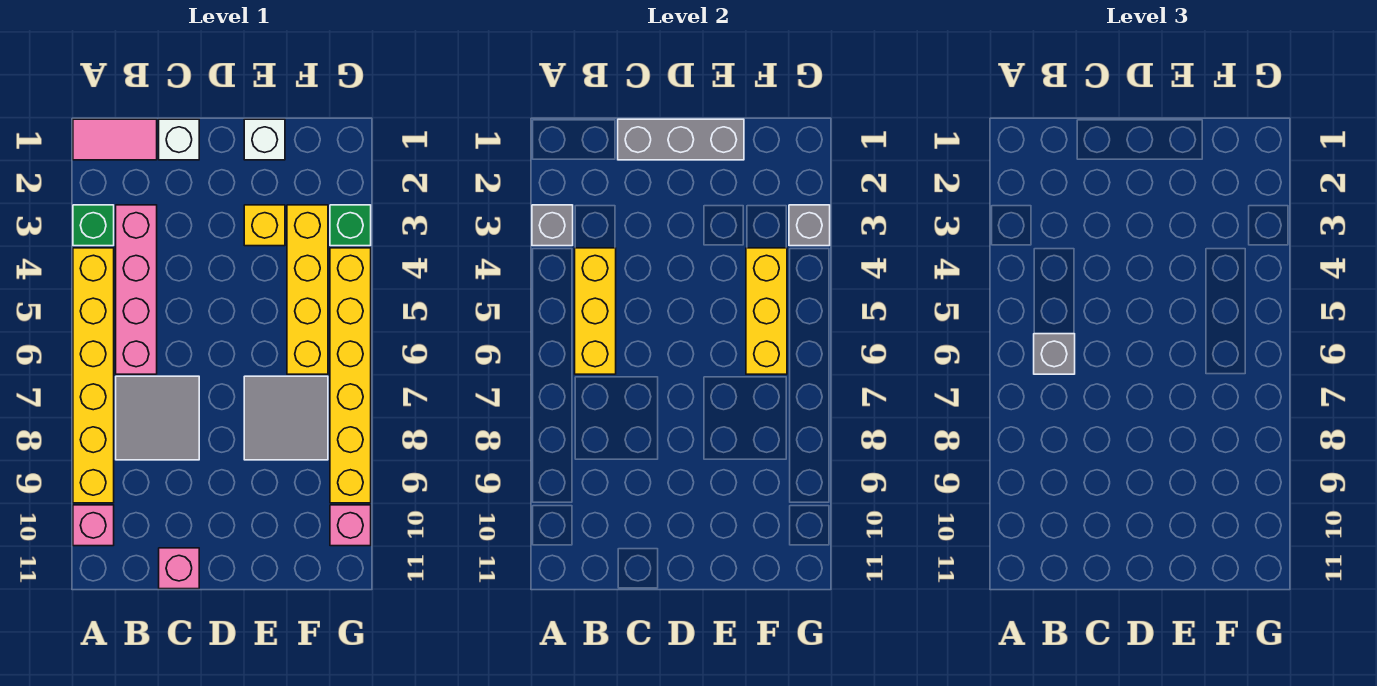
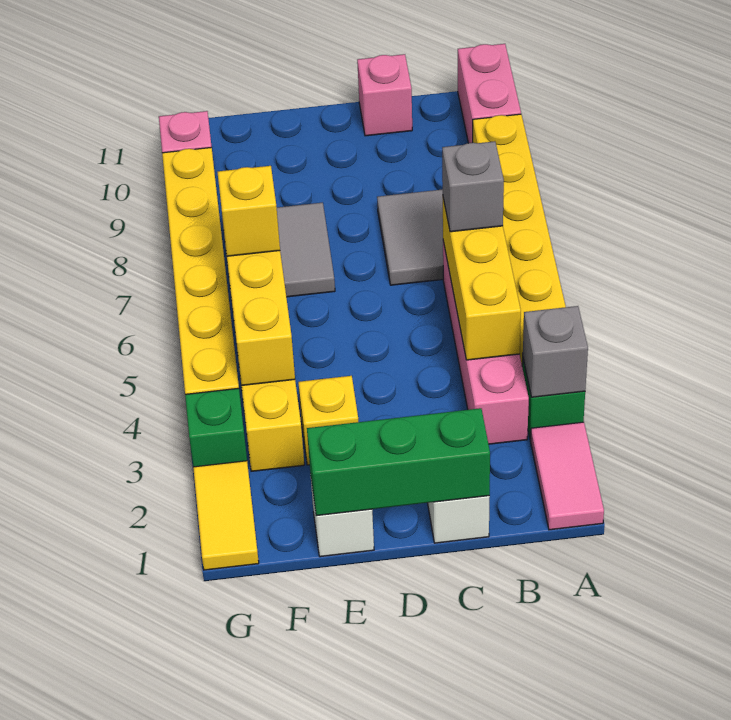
pink 1x2 tile [73,119,157,160] -> pink 1x2 tile turned to [530,422,604,530]
pink 1x1 brick [73,505,114,546] -> pink 1x2 brick [458,44,521,143]
grey 1x3 brick [618,119,744,160] -> green 1x3 brick [307,408,490,516]
none -> yellow 1x1 brick [217,166,280,256]
none -> yellow 1x2 tile [193,461,259,570]
grey 1x1 brick [789,205,830,246] -> none

